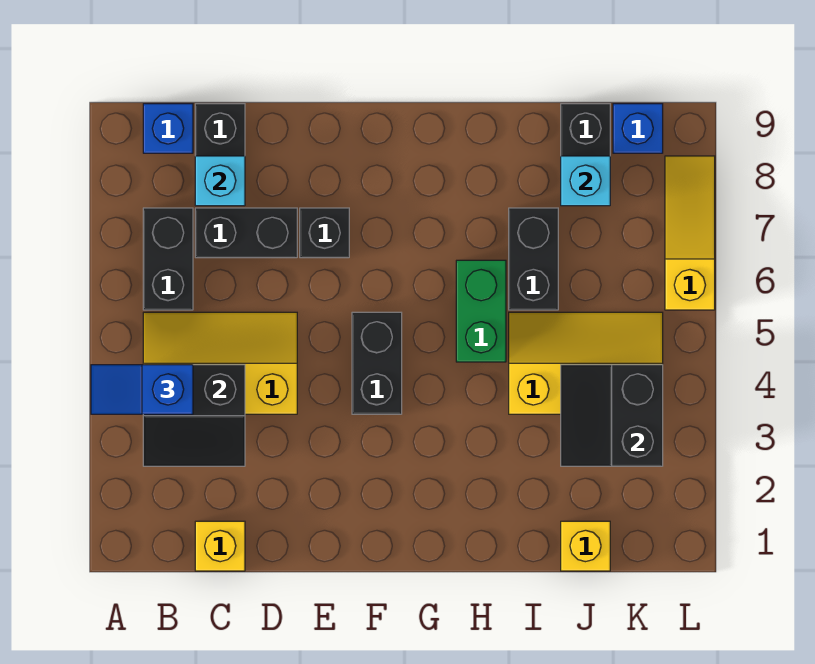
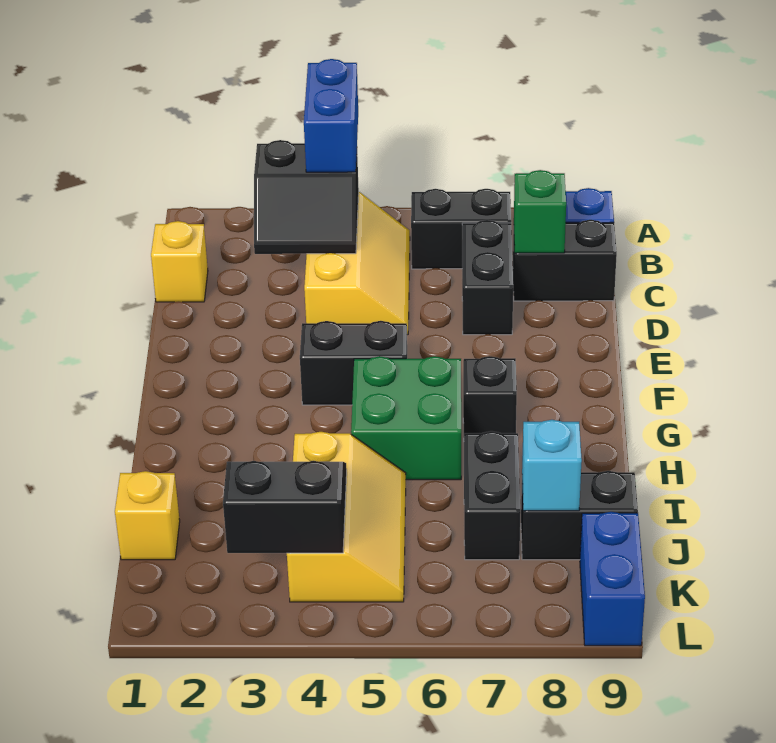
blue 1x2 slope [91,365,193,414] -> blue 1x2 brick [304,59,358,172]
black 2x2 slope [143,365,245,466] -> black 2x2 slope turned to [254,140,359,254]
cyan 1x1 brick [195,156,245,206] -> green 1x1 brick [514,170,566,253]
black 1x1 brick [300,208,349,258] -> black 1x1 brick moved to [463,356,517,433]
green 1x2 brick [456,260,506,362] -> green 2x2 brick [351,356,461,480]
black 1x2 brick [509,208,558,310] -> black 1x2 brick turned to [464,431,521,560]
blue 1x1 brick [613,104,663,153] -> blue 1x2 brick [580,512,645,646]
yellow 1x3 slope [665,156,715,310] -> none

